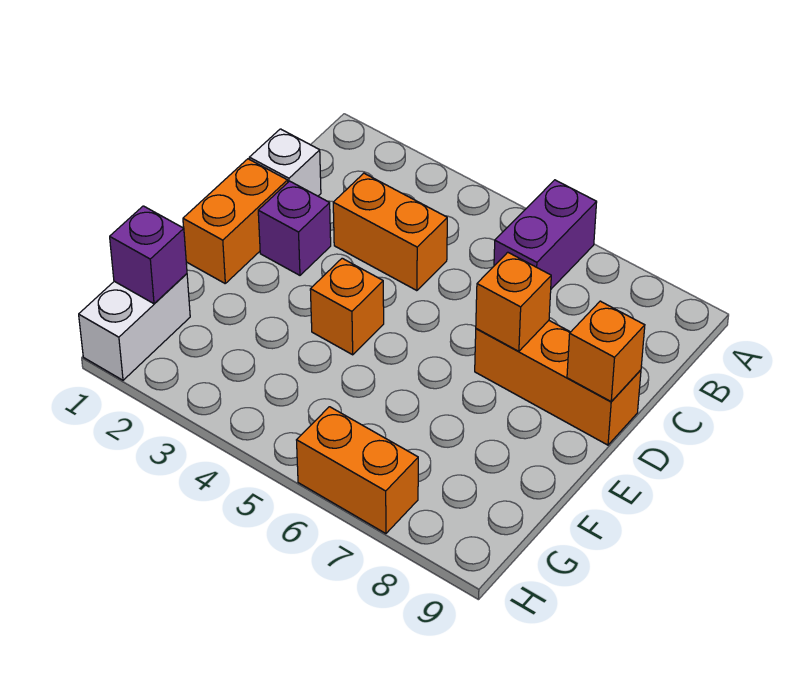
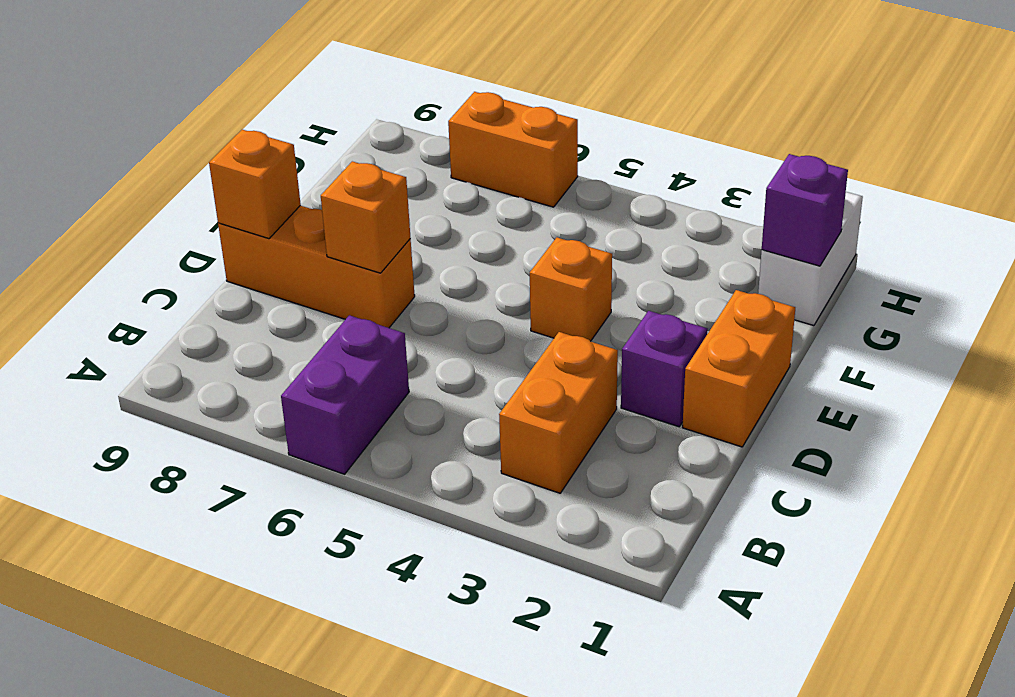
white 1x1 brick [249,129,321,196] -> none
orange 1x2 brick [333,173,447,291] -> orange 1x2 brick turned to [499,332,618,493]

